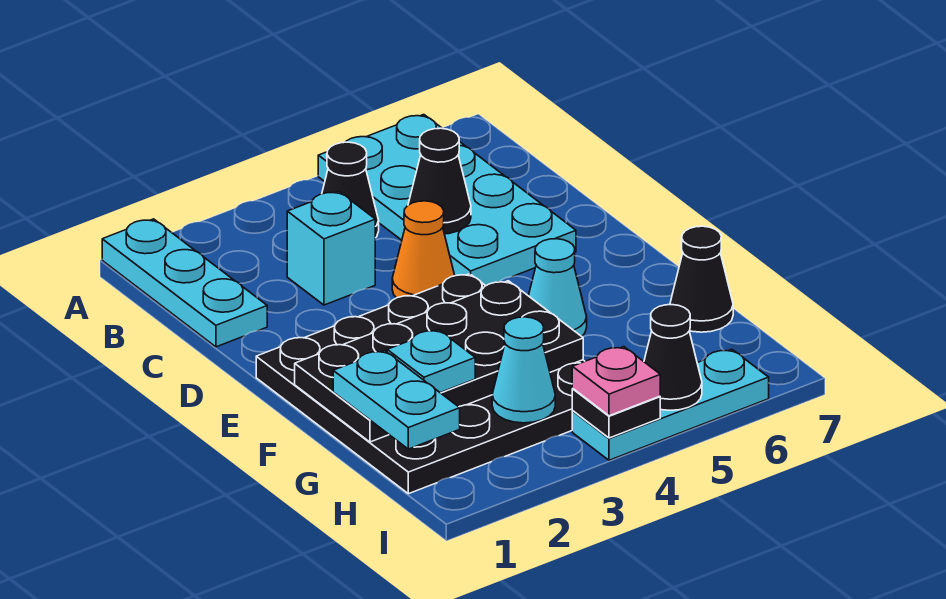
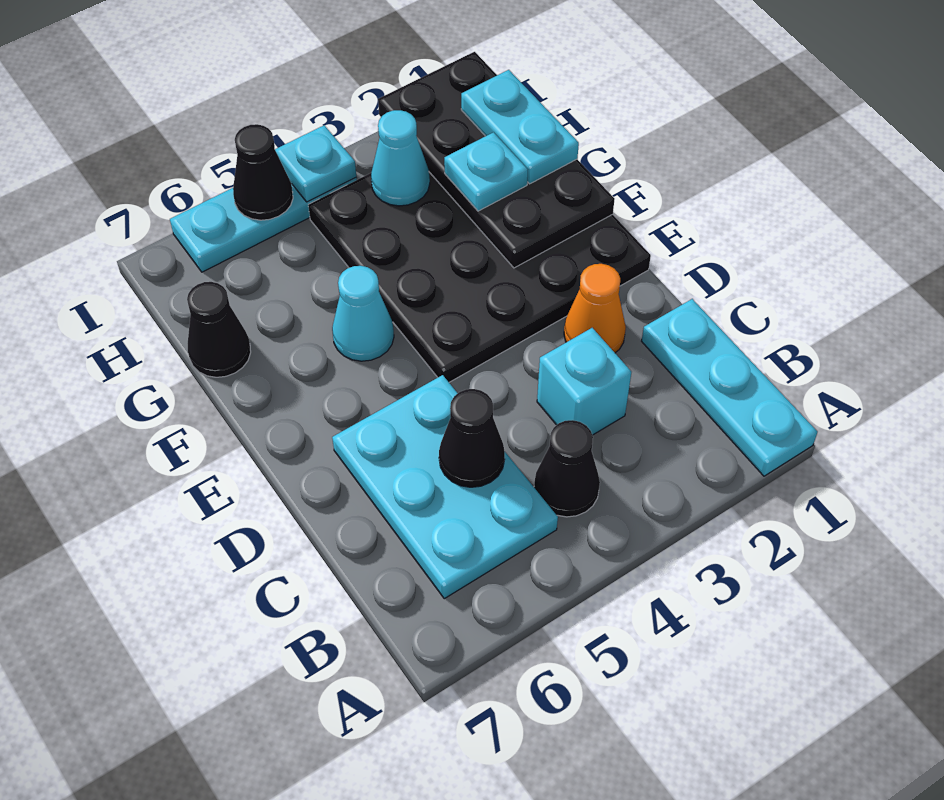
cyan 2x4 plate [318,115,576,286] -> cyan 2x3 plate [332,375,558,599]
orange 1x1 cone [392,201,455,298] -> orange 1x1 cone moved to [564,264,626,353]
black 2x4 plate [295,281,583,442] -> black 2x4 plate turned to [378,52,615,268]
black 1x1 plate [572,389,660,438] -> cyan 1x1 plate [275,125,356,202]
pink 1x1 plate [572,347,660,416] -> none

